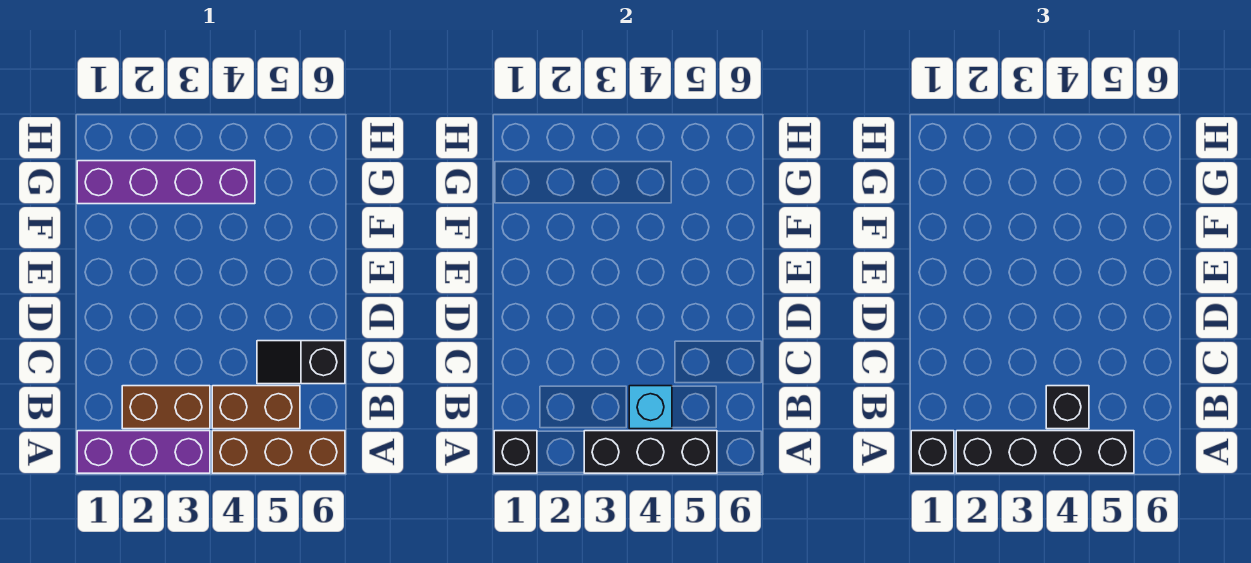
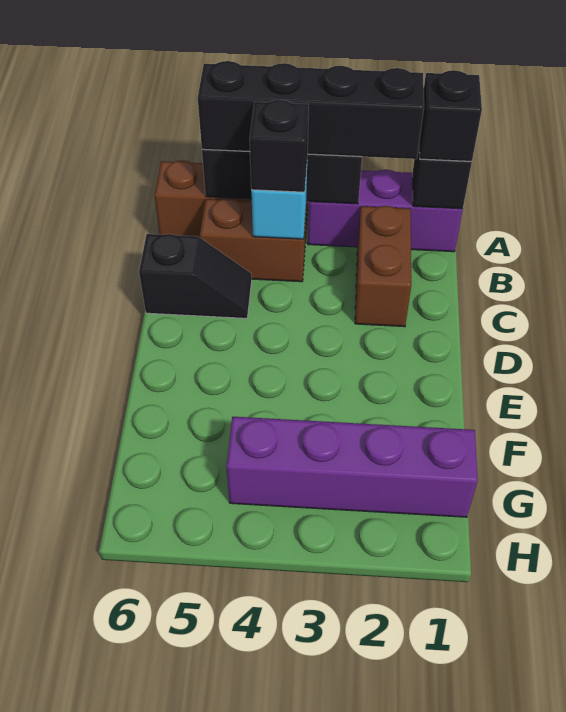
brown 1x2 brick [122,386,210,429] -> brown 1x2 brick turned to [355,206,411,327]

